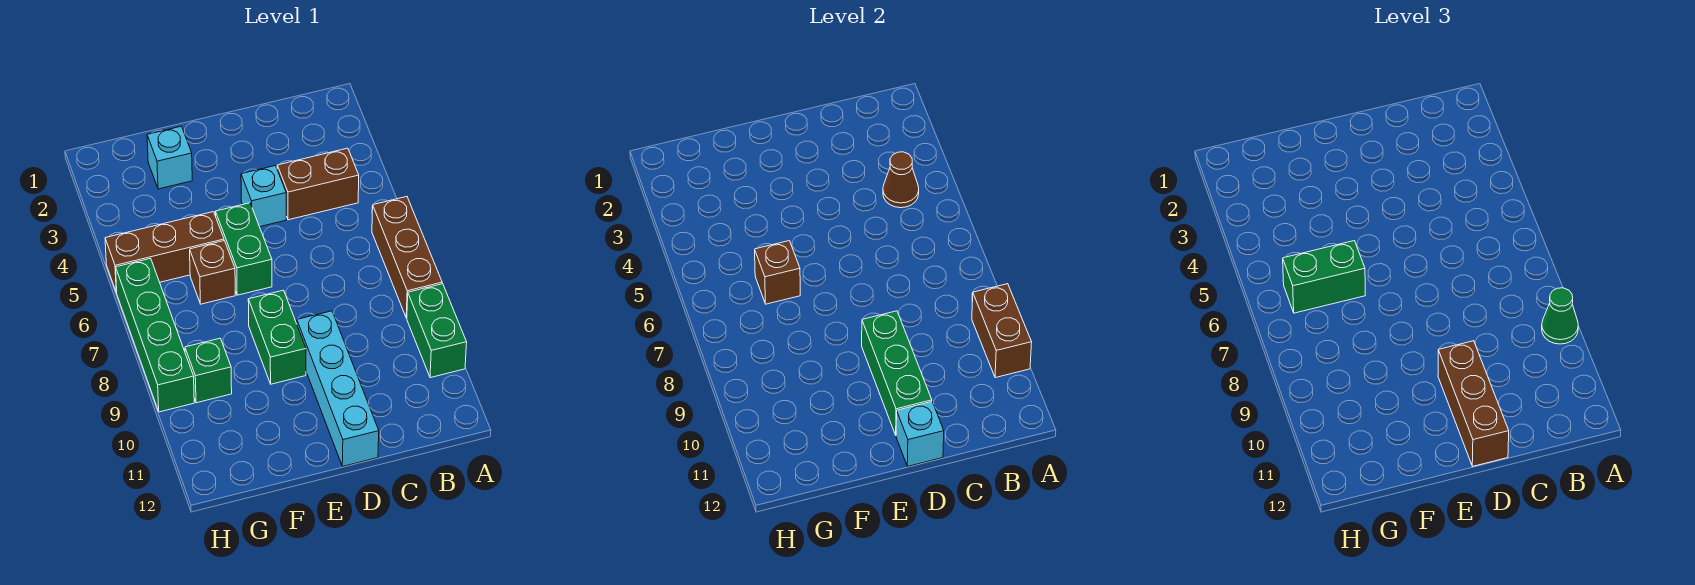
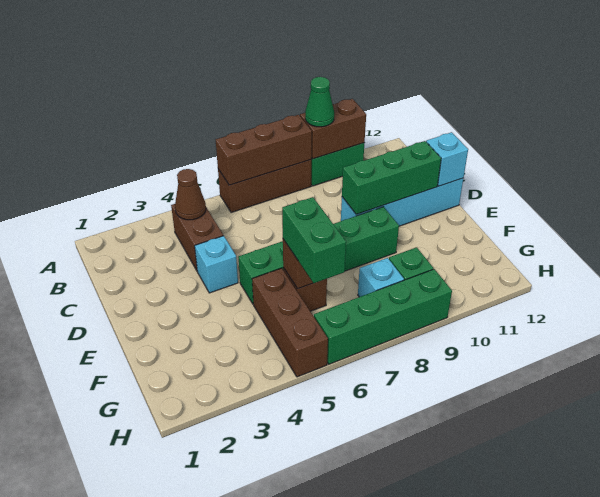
brown 1x3 brick [1438,341,1509,466] -> brown 1x3 brick moved to [216,115,312,185]
cyan 1x1 brick [147,126,192,189] -> cyan 1x1 brick moved to [358,258,404,297]

